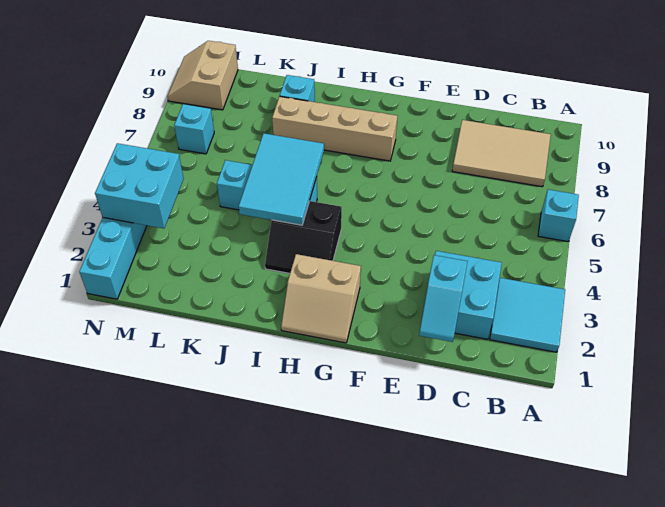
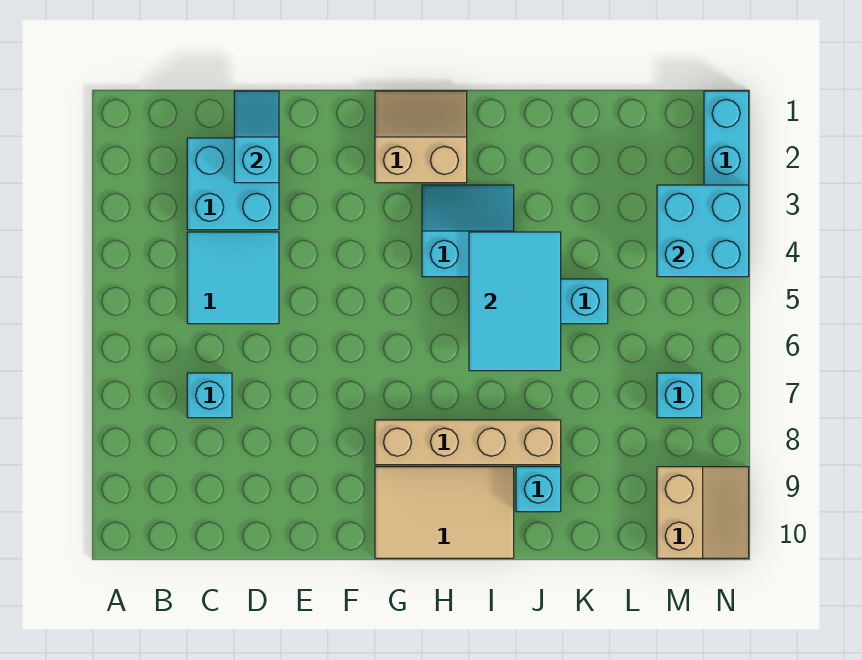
cyan 2x2 tile [490,278,565,352] -> cyan 2x2 tile moved to [187,232,279,324]
cyan 1x1 brick [538,190,579,242] -> cyan 1x1 brick moved to [187,373,232,418]
tan 2x3 tile [452,120,551,187] -> tan 2x3 tile moved to [375,467,514,558]
black 2x2 slope [265,201,342,273] -> cyan 2x2 slope [422,185,514,277]

